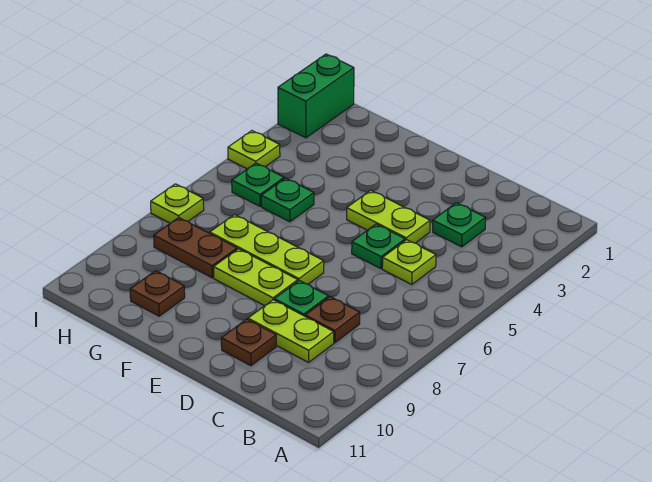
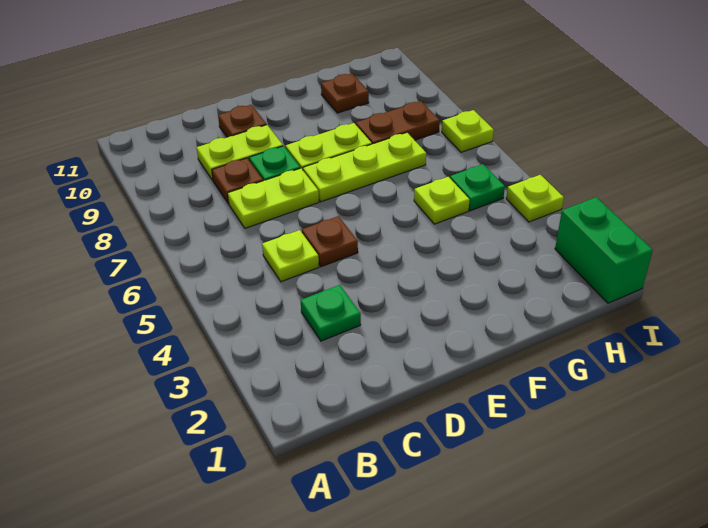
lime 1x2 plate [347,190,430,243] -> lime 1x2 plate moved to [228,168,319,228]
green 1x1 plate [352,224,405,269] -> brown 1x1 plate [302,216,358,267]
green 1x1 plate [261,178,314,222] -> lime 1x1 plate [414,177,470,224]

